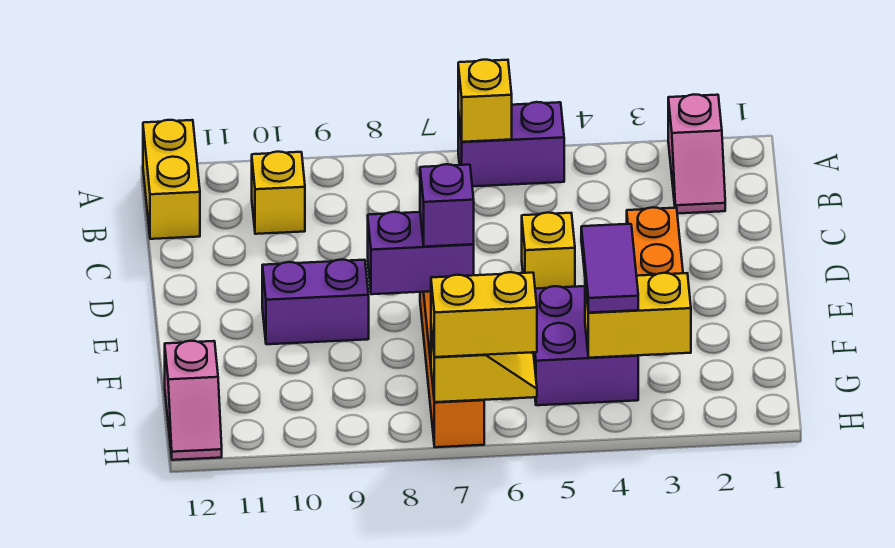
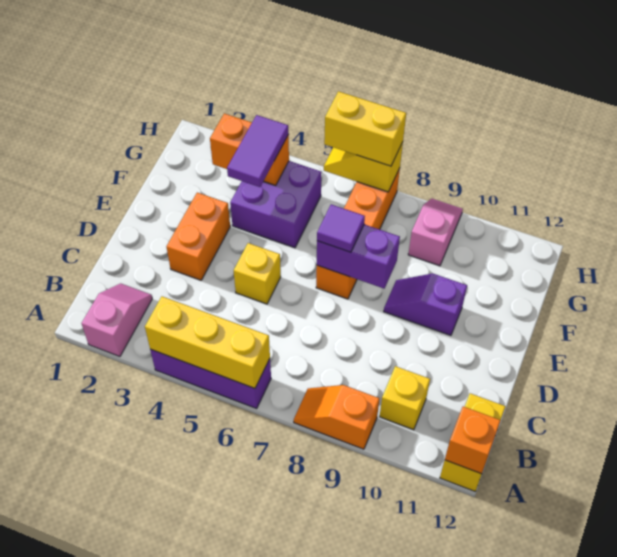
purple 1x2 brick [458,102,564,186] -> purple 1x3 brick [150,349,271,408]
yellow 1x1 brick [458,60,512,142] -> yellow 1x3 brick [145,296,270,388]
none -> orange 1x2 slope [294,385,380,449]
none -> orange 1x1 brick [445,407,501,474]
purple 1x1 brick [420,164,474,247] -> purple 1x1 tile [317,204,365,252]
purple 1x2 brick [262,260,369,344] -> purple 1x2 slope [384,274,467,335]
yellow 1x2 brick [585,273,691,358] -> orange 1x2 brick [210,113,289,186]
pink 1x2 slope [165,341,222,460] -> pink 1x2 slope moved to [408,199,463,266]

